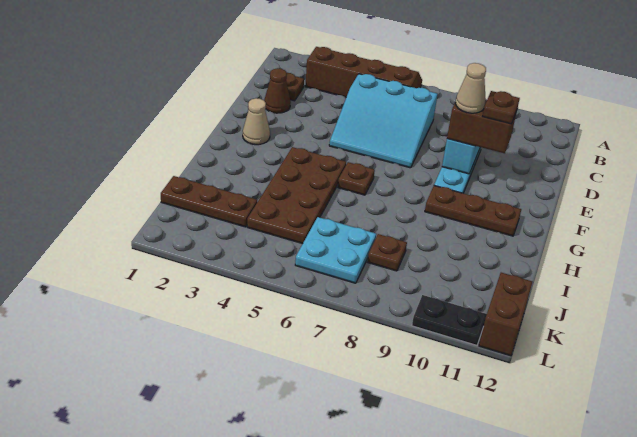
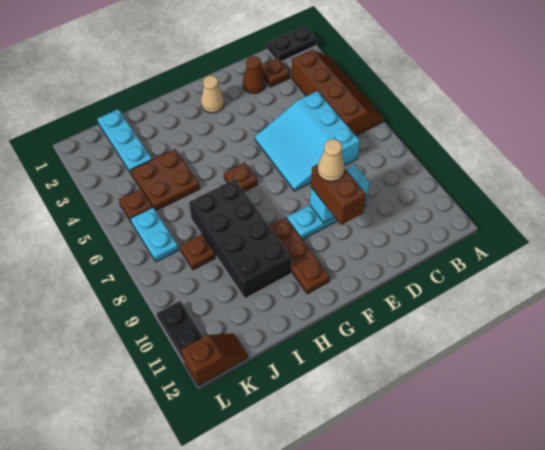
none -> black 1x2 plate [267,26,317,62]
brown 1x1 plate [482,91,520,124] -> brown 1x1 plate moved to [119,189,153,223]
brown 2x4 plate [247,147,346,244] -> brown 2x2 plate [131,149,200,211]
none -> black 2x4 brick [189,179,292,299]
brown 1x3 plate [161,176,257,227] -> cyan 1x3 plate [98,109,152,173]
cyan 2x2 plate [295,217,376,283] -> cyan 1x2 plate [131,207,179,262]
brown 1x2 brick [479,273,532,356] -> brown 1x2 slope [181,333,248,386]

